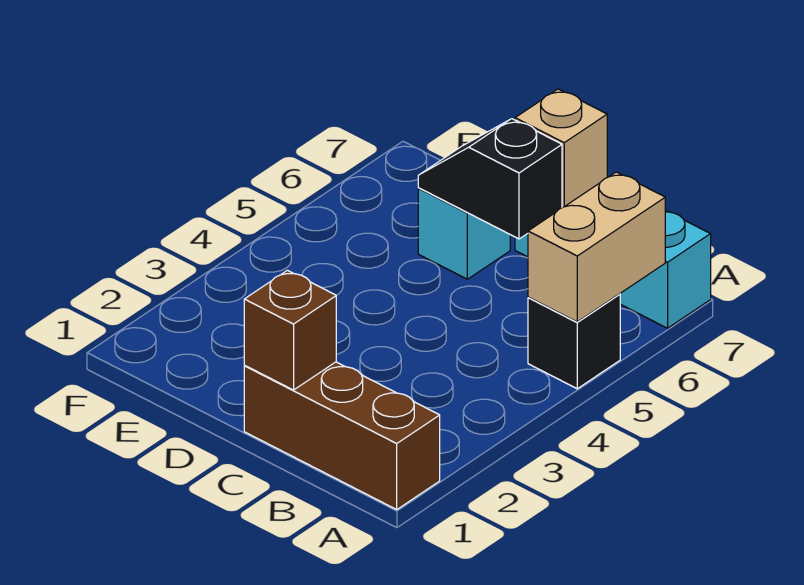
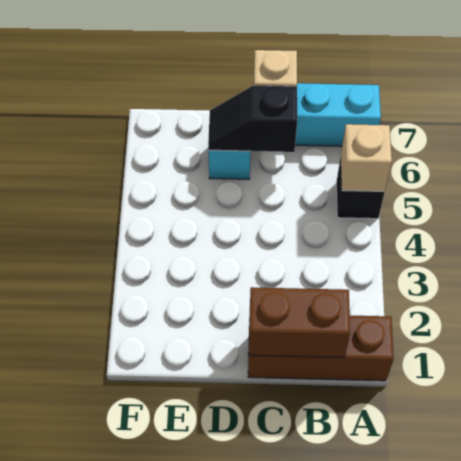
tan 1x2 brick [528,172,665,322] -> tan 1x1 brick [341,124,392,192]
brown 1x1 brick [244,270,336,390] -> brown 1x2 brick [249,287,350,358]

